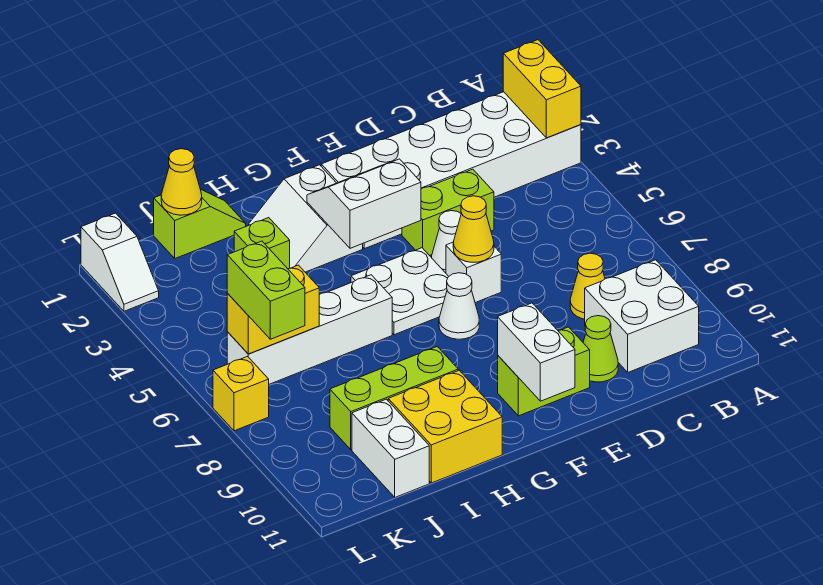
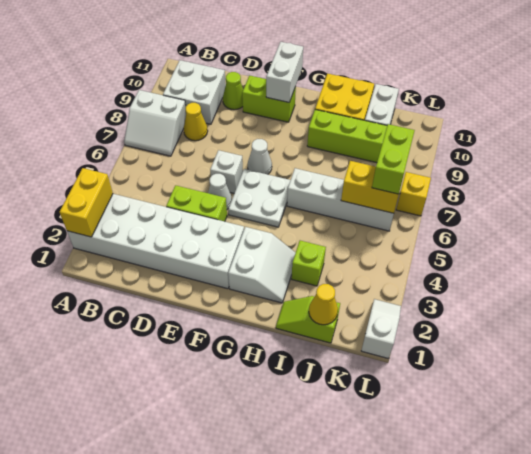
yellow 1x1 cone [453,196,494,262] -> none
white 2x2 slope [307,159,421,248] -> white 2x2 slope moved to [124,90,186,156]

